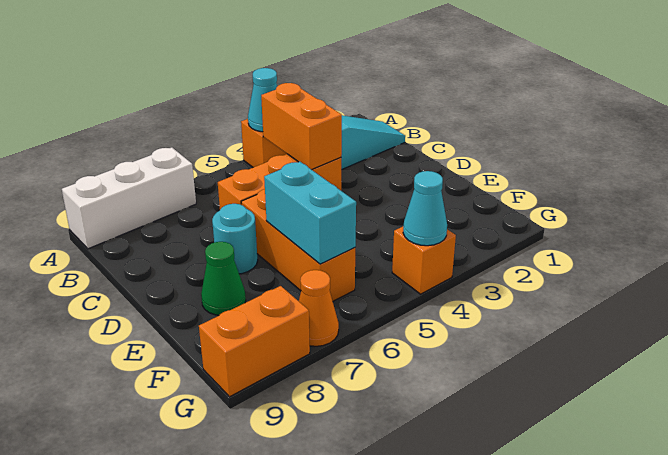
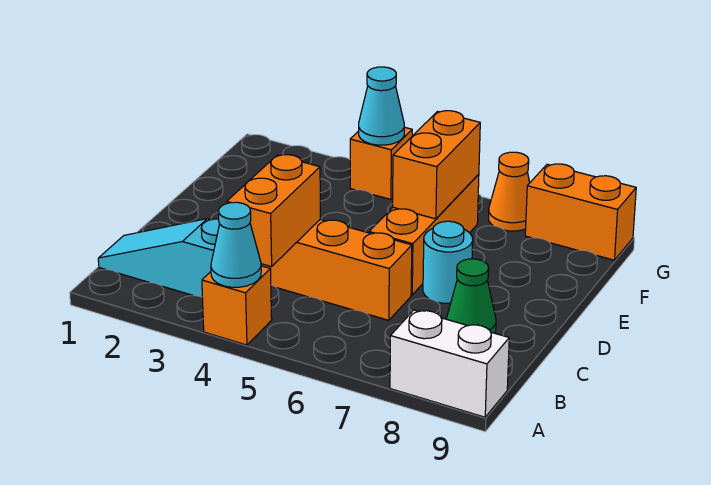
white 1x3 brick [62,147,196,249] -> white 1x2 brick [390,310,509,417]
cyan 1x2 brick [264,162,356,264] -> orange 1x2 brick [393,111,480,219]
green 1x1 cone [201,242,246,315] -> green 1x1 cone moved to [447,259,496,333]

